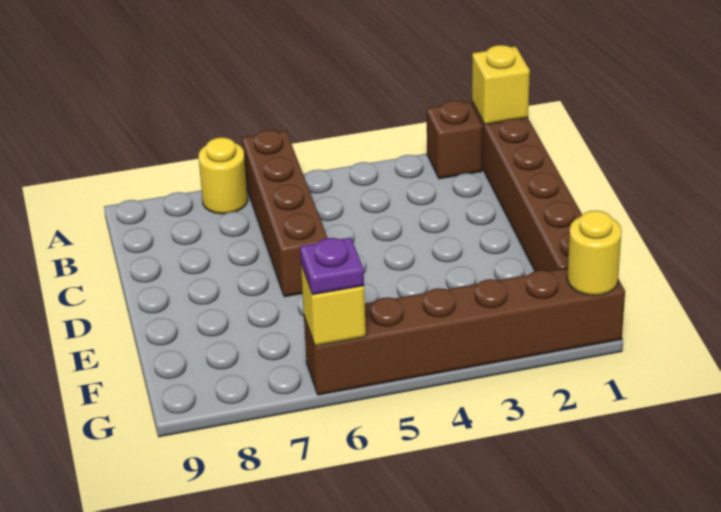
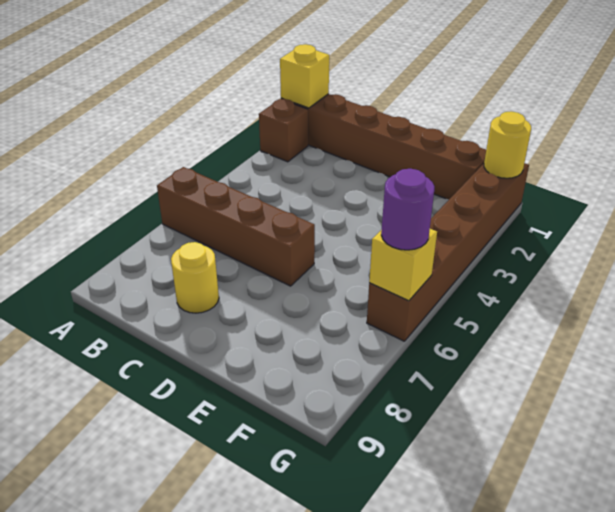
yellow 1x1 round brick [199,138,248,214] -> yellow 1x1 round brick moved to [171,242,219,313]
purple 1x1 plate [300,238,364,295] -> purple 1x1 round brick [381,169,434,250]

